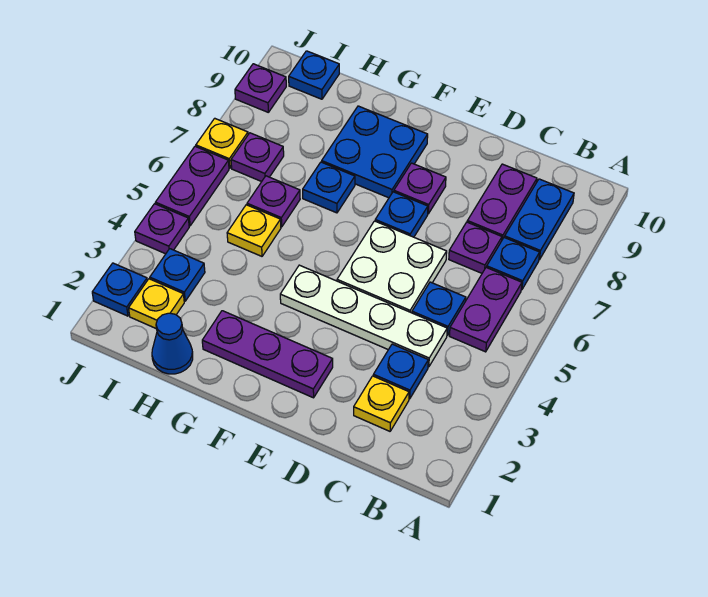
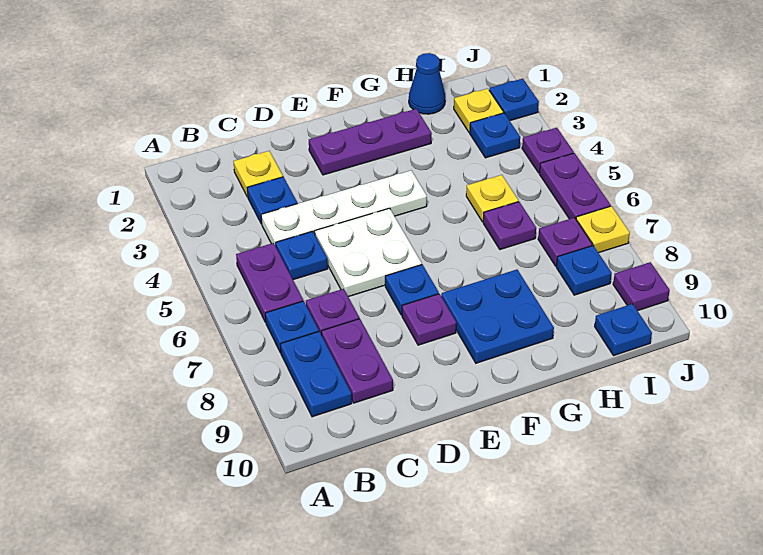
blue 1x1 plate [303,162,355,213] -> blue 1x1 plate moved to [556,246,612,295]

